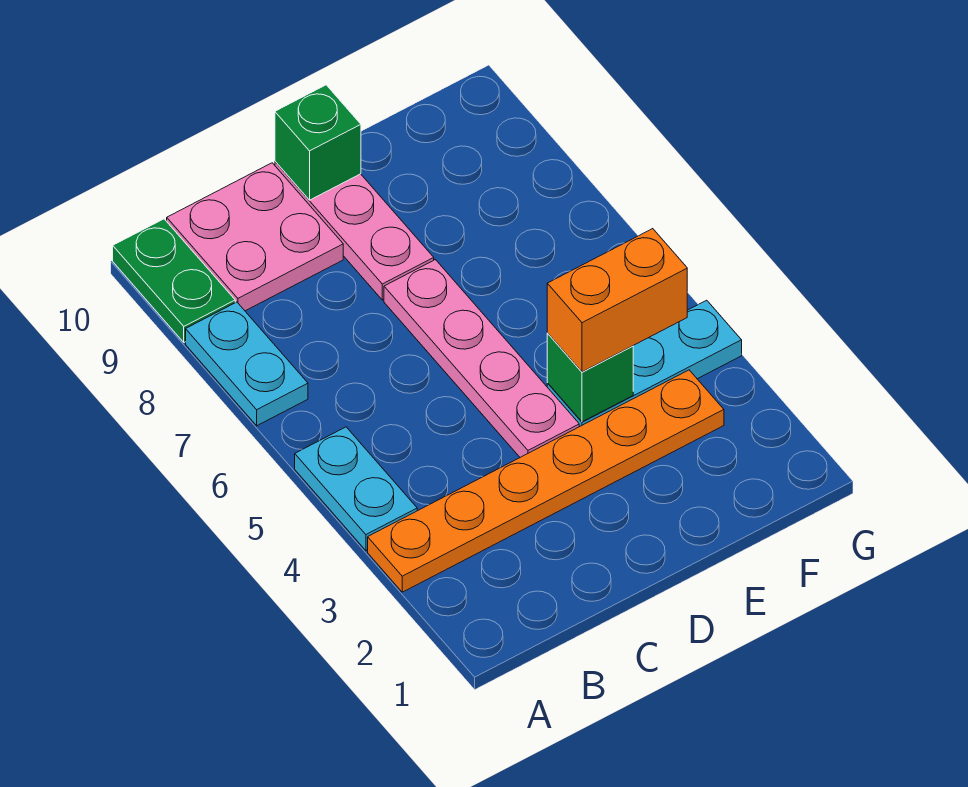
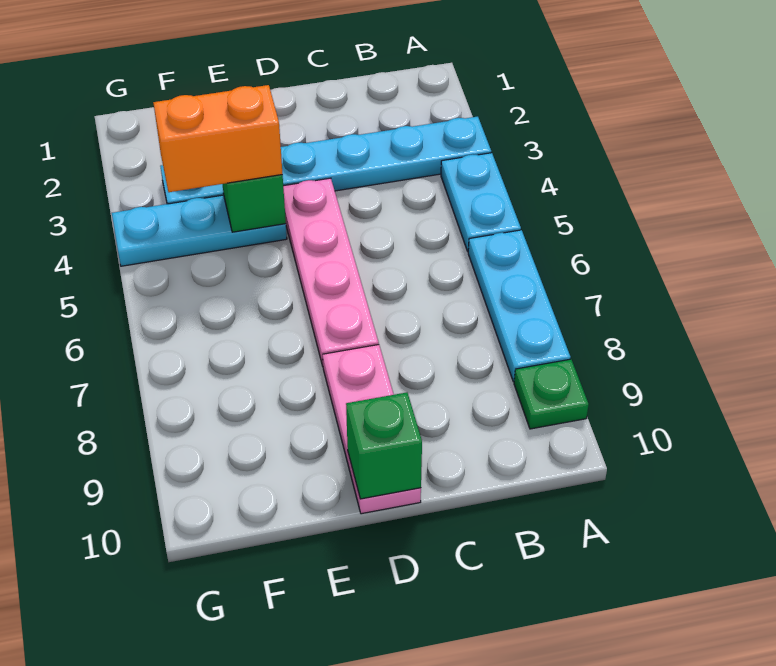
orange 1x6 plate [368,370,724,592] -> cyan 1x6 plate [160,117,491,204]
cyan 1x2 plate [186,302,308,426] -> cyan 1x3 plate [468,230,571,382]
green 1x2 plate [113,219,235,342] -> green 1x1 plate [514,359,589,429]
pink 2x2 plate [167,163,343,311] -> none

